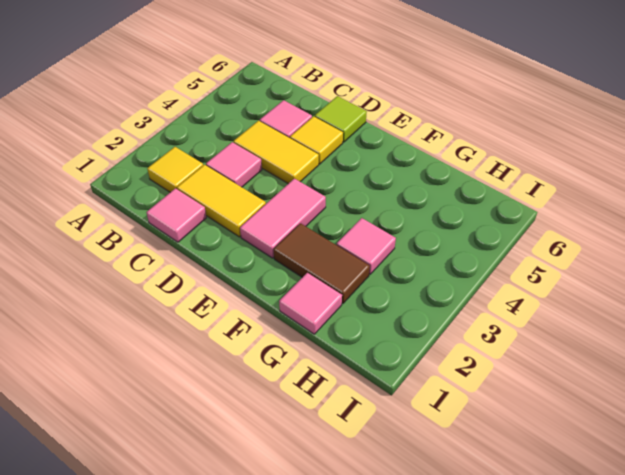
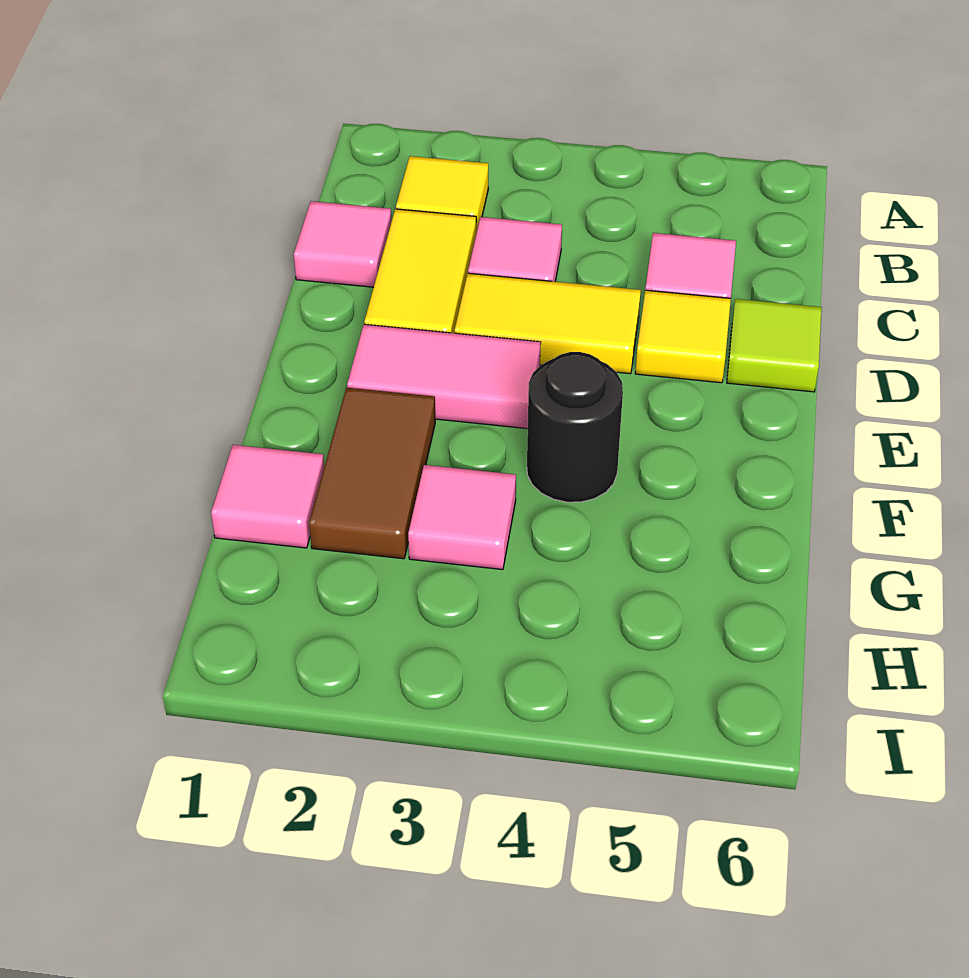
yellow 1x2 tile [234,121,319,184] -> yellow 1x2 tile turned to [455,273,641,374]
none -> black 1x1 round brick [527,352,623,502]

